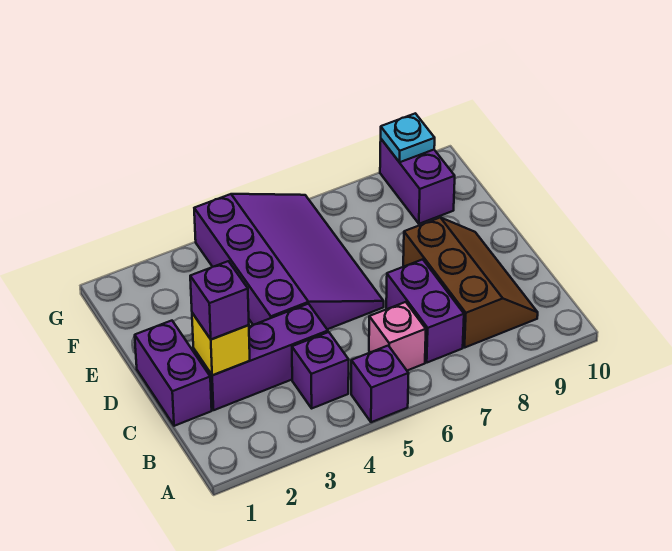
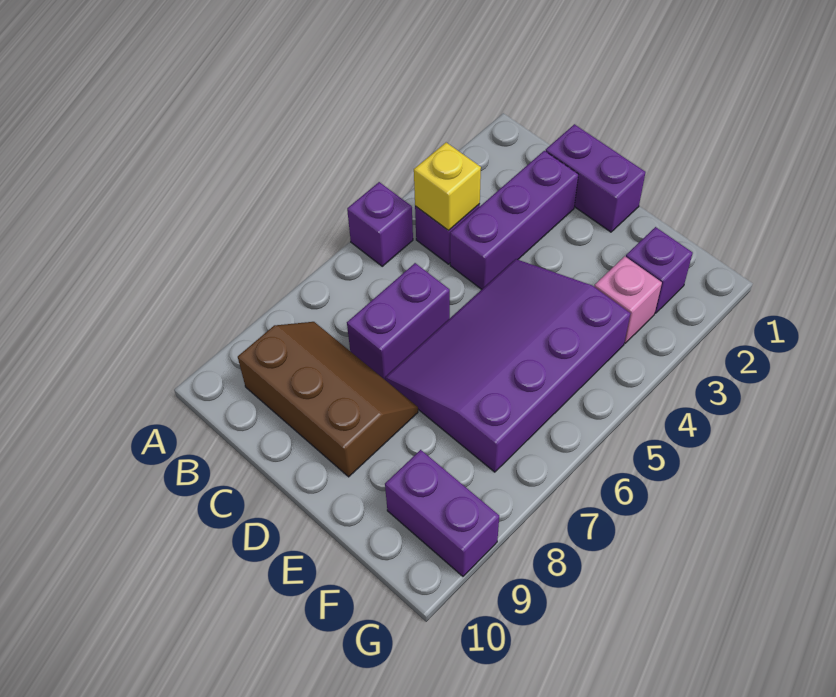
pink 1x1 brick [369,302,426,371] -> pink 1x1 brick moved to [594,256,662,343]
purple 1x2 brick [386,259,464,363] -> purple 1x2 brick turned to [347,263,450,379]
brown 2x3 slope [403,218,538,347] -> brown 2x3 slope turned to [238,322,418,477]
yellow 1x1 brick [192,313,250,375] -> yellow 1x1 brick moved to [414,143,481,231]
purple 1x1 brick [190,261,249,339] -> purple 1x1 brick moved to [626,227,693,313]
purple 3x4 slope [194,194,384,329] -> purple 3x4 slope turned to [385,259,630,472]
cyan 1x1 plate [381,113,435,162] -> none

